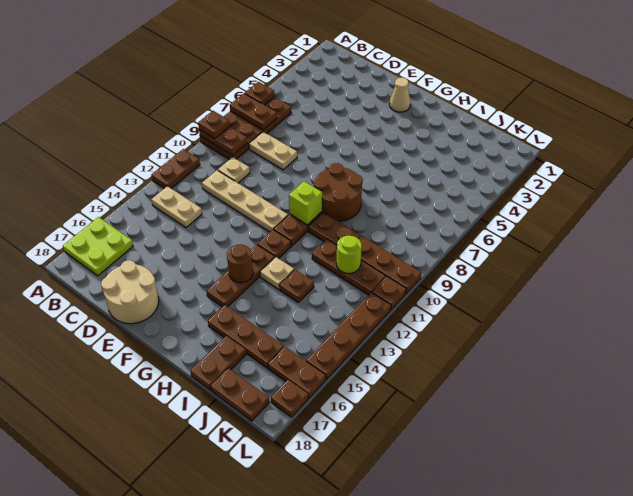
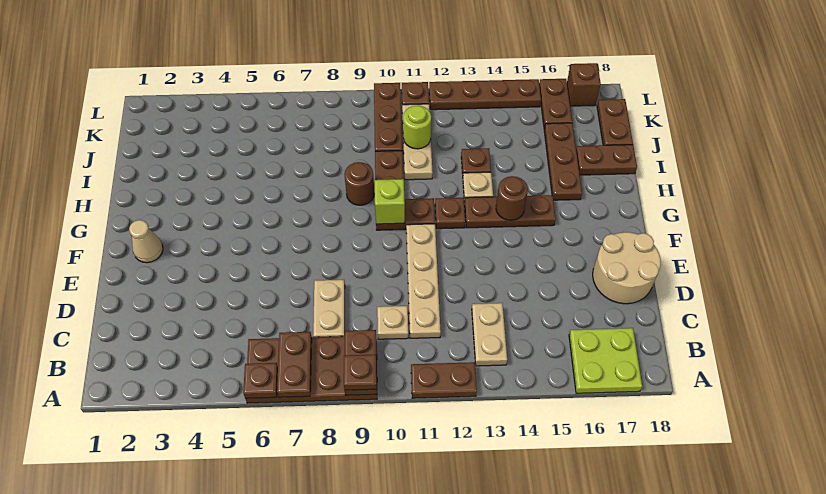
brown 2x2 round brick [314,163,363,221] -> brown 1x1 round brick [344,162,374,205]
brown 1x3 plate [312,239,386,295] -> tan 1x3 plate [402,104,433,180]
brown 1x1 plate [271,380,308,417] -> brown 1x1 brick [567,63,601,106]

